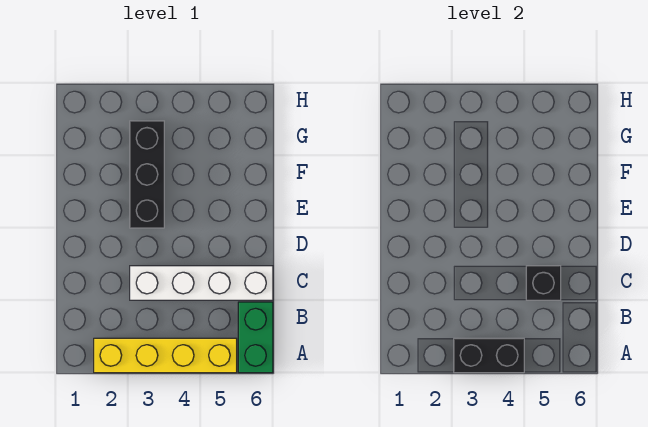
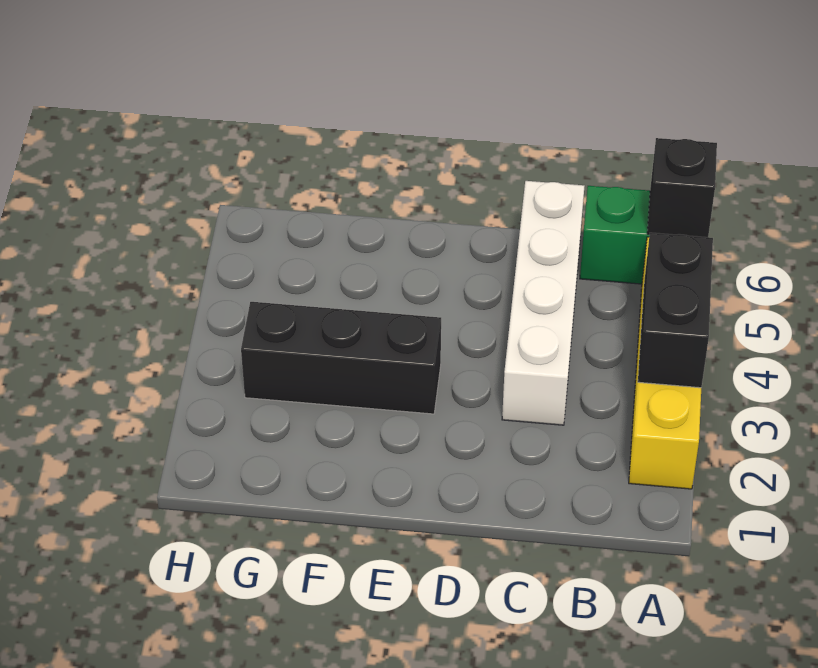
black 1x1 brick [526,266,561,300] -> black 1x1 brick moved to [647,138,717,237]

